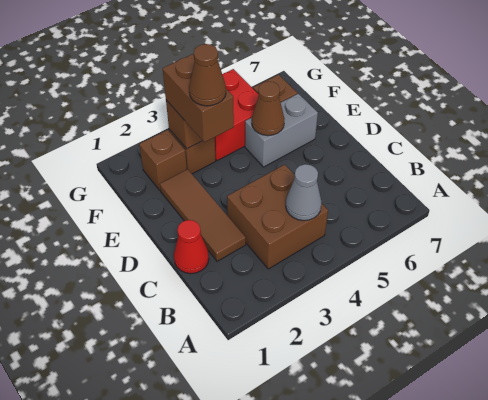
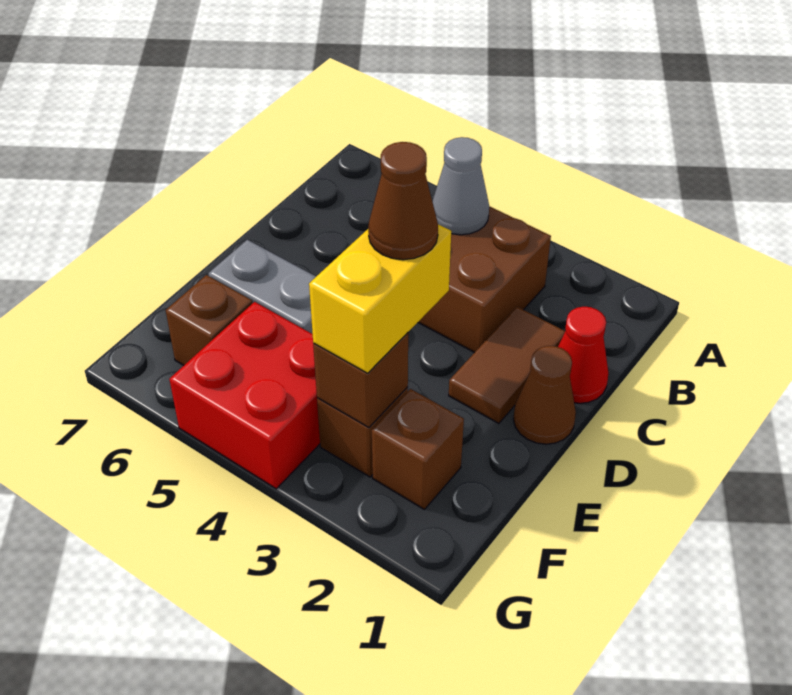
brown 1x3 tile [160,169,246,261] -> brown 1x2 tile [449,307,565,423]
brown 1x2 brick [163,54,234,142] -> yellow 1x2 brick [309,224,451,373]
brown 1x1 cone [252,81,284,136] -> brown 1x1 cone moved to [513,346,576,444]

